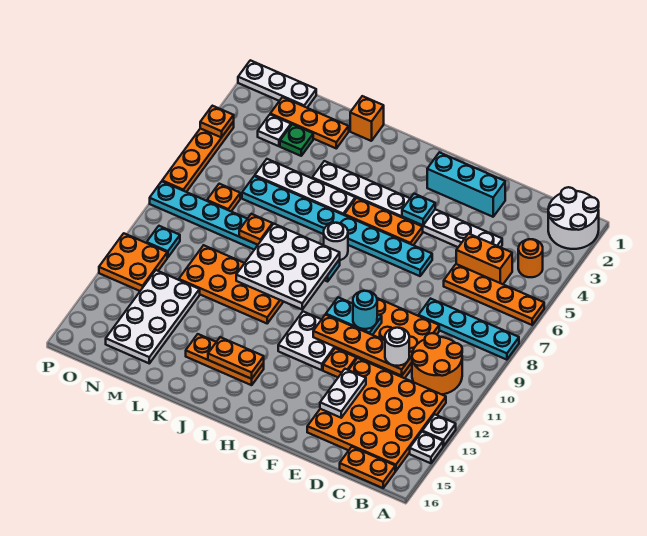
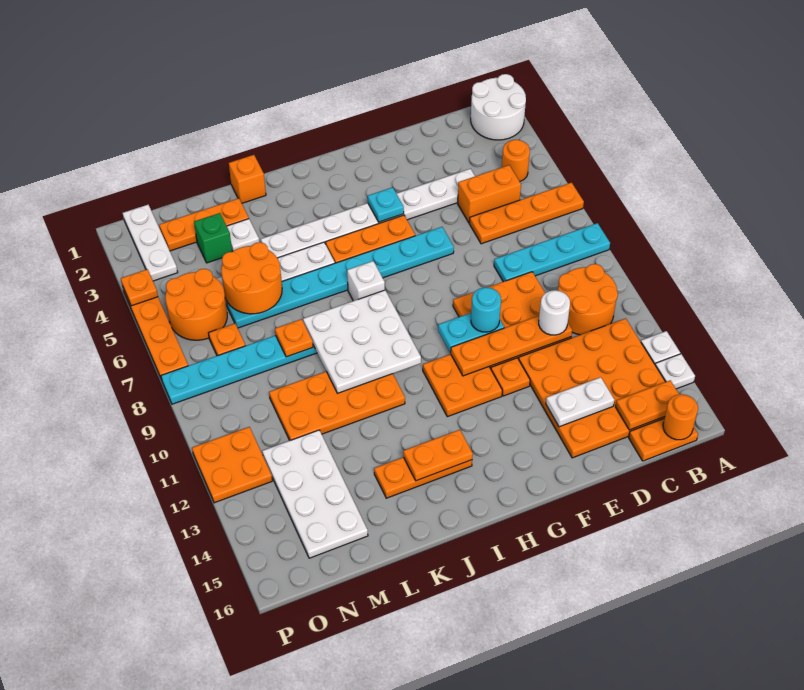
none -> orange 1x2 plate [616,380,679,430]
none -> orange 1x1 round brick [663,394,698,440]
cyan 1x3 brick [427,152,505,217] -> none
white 1x2 plate [320,369,366,418] -> white 1x2 plate turned to [546,377,614,427]
white 2x2 plate [278,312,336,370] -> orange 2x2 plate [423,354,502,417]
white 1x1 round brick [324,223,348,260] -> white 1x1 brick [347,261,385,301]
none -> orange 2x2 round brick [221,242,282,314]
green 1x1 plate [280,124,313,156] -> green 1x1 brick [194,213,232,263]
white 1x3 plate [238,60,316,108] -> white 1x3 plate turned to [123,205,178,281]
white 1x1 plate [258,115,291,146] -> white 1x1 plate moved to [227,219,259,251]
none -> orange 2x2 round brick [165,269,227,340]
cyan 1x1 plate [147,226,180,258] -> none

